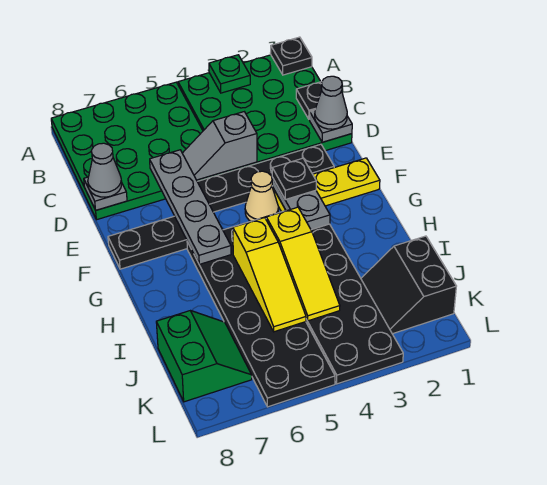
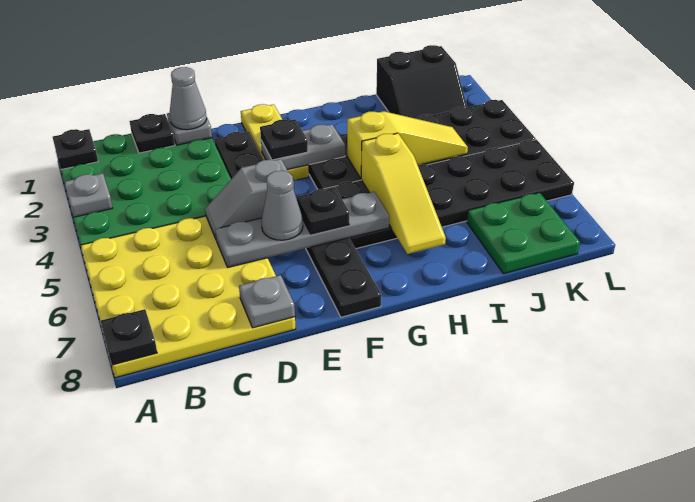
green 1x1 plate [209,55,250,93] -> grey 1x1 plate [64,173,113,217]
green 4x4 plate [51,82,225,220] -> yellow 4x4 plate [80,216,296,378]
none -> black 1x1 plate [100,309,157,365]
grey 1x2 slope [182,112,257,180] -> grey 1x2 slope turned to [205,159,294,239]
grey 1x1 cone [88,143,122,197] -> grey 1x1 cone moved to [261,171,303,240]
tan 1x1 cone [245,171,278,221] -> none
none -> black 1x1 plate [297,188,349,234]
yellow 1x3 slope [233,218,306,332] -> yellow 1x3 slope turned to [361,133,446,254]
green 2x2 slope [156,311,252,402] -> green 2x2 plate [467,193,580,274]

